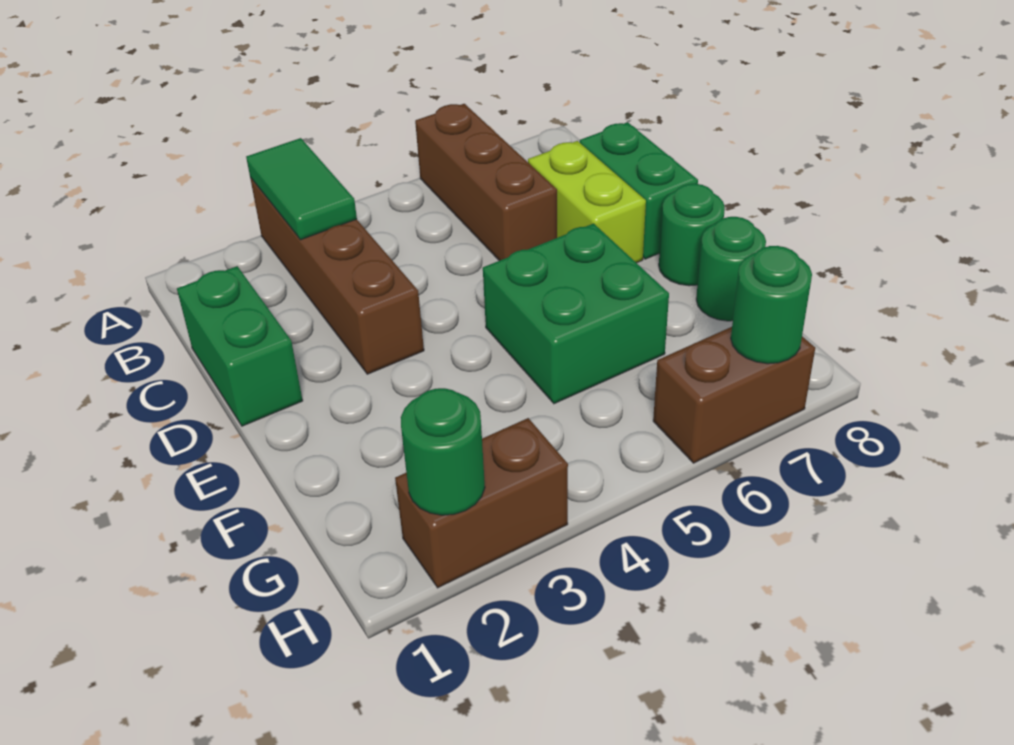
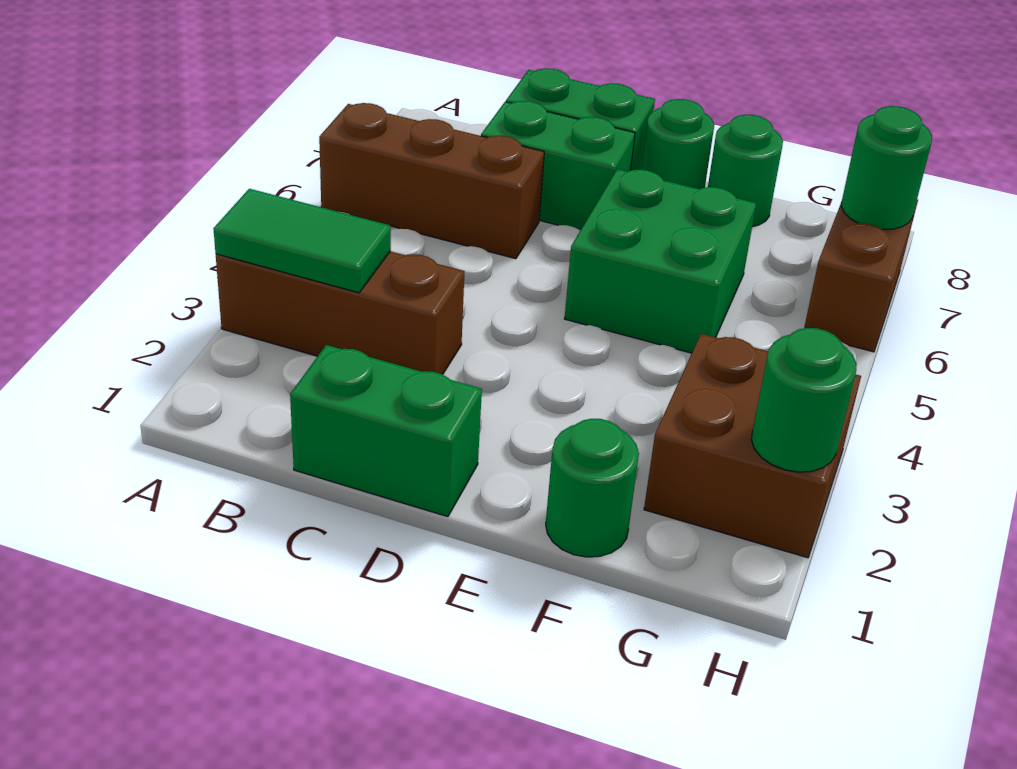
brown 1x4 brick [250,178,424,374] -> brown 1x3 brick [216,251,465,374]
lime 1x2 brick [528,141,646,263] -> green 1x2 brick [481,101,635,230]
none -> green 1x1 round brick [546,419,639,557]
brown 1x2 brick [395,418,568,588] -> brown 2x2 brick [644,334,861,558]

